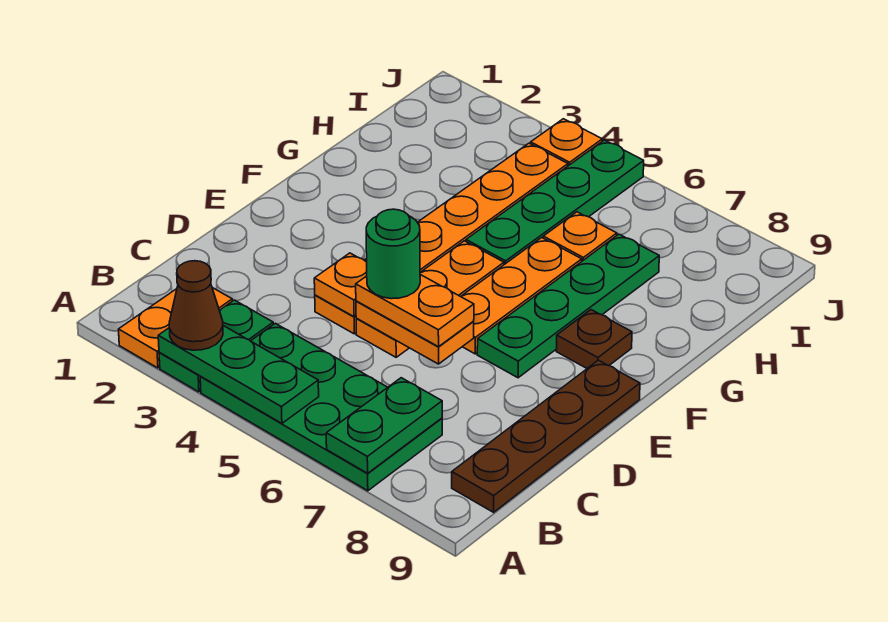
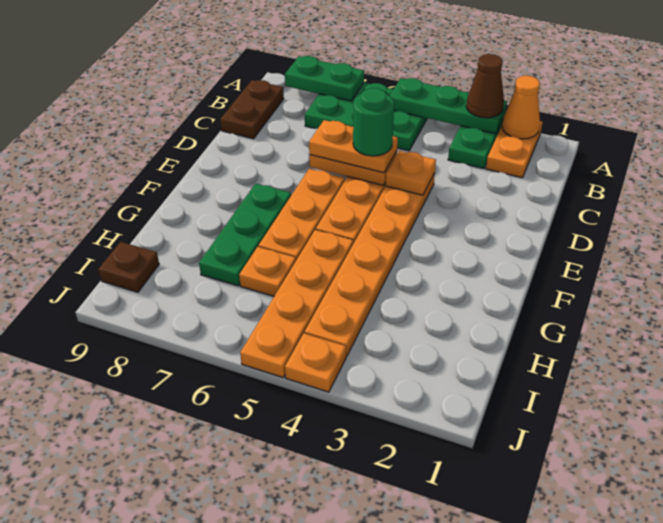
none -> orange 1x1 cone [502,76,540,139]
green 2x4 plate [200,323,442,491] -> green 2x3 plate [305,83,427,151]
green 1x2 plate [326,378,442,473] -> green 1x2 plate turned to [285,56,364,101]
brown 1x4 plate [452,360,640,512] -> brown 1x2 plate [220,80,284,139]
green 1x4 plate [477,234,659,378] -> green 1x3 plate [199,184,291,286]
brown 1x1 plate [556,310,632,368] -> brown 1x1 plate moved to [98,242,159,292]
green 1x4 plate [466,140,644,265] -> orange 1x4 plate [240,230,353,378]

